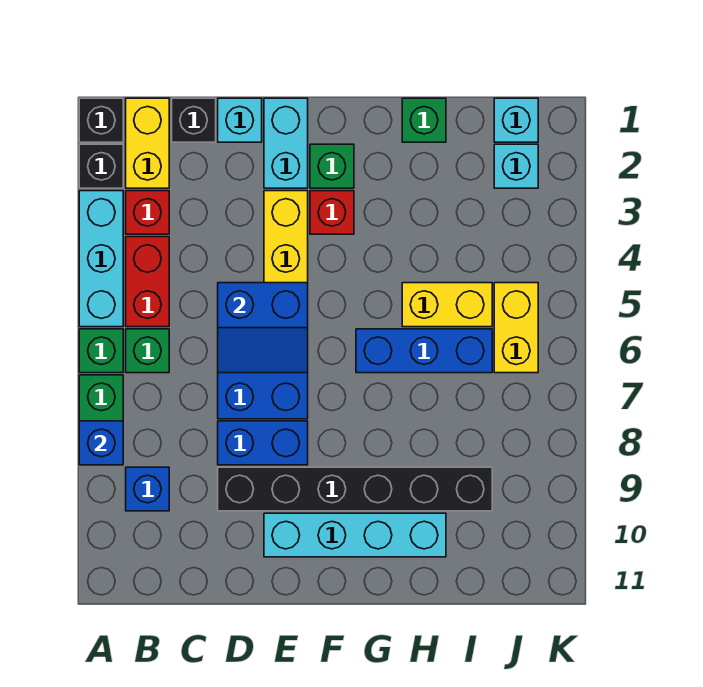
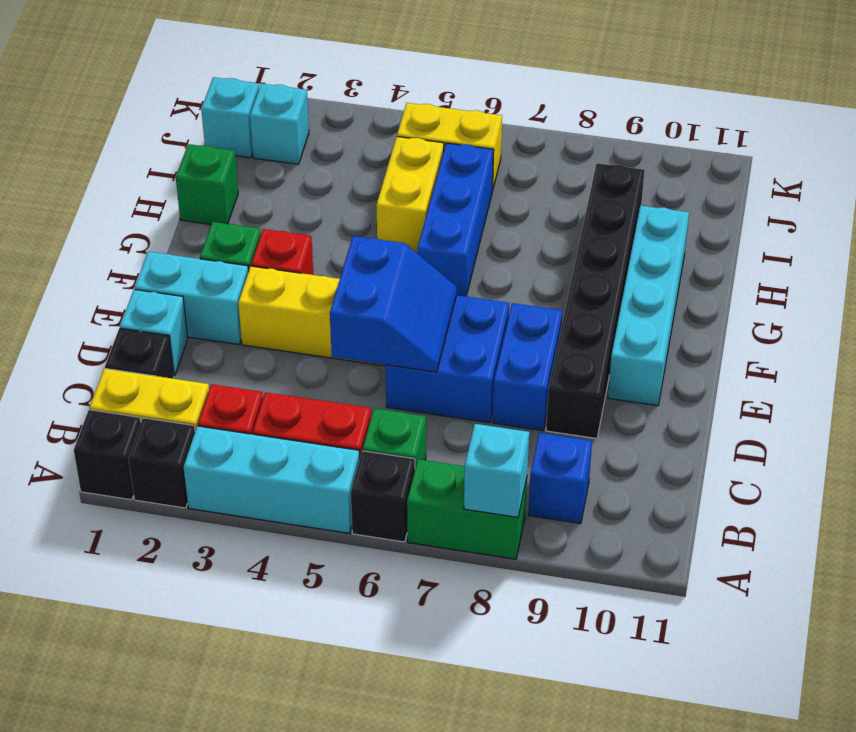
green 1x1 brick [79,329,123,373] -> black 1x1 brick [351,451,415,542]
blue 1x1 brick [79,421,123,465] -> cyan 1x1 brick [464,424,529,517]

